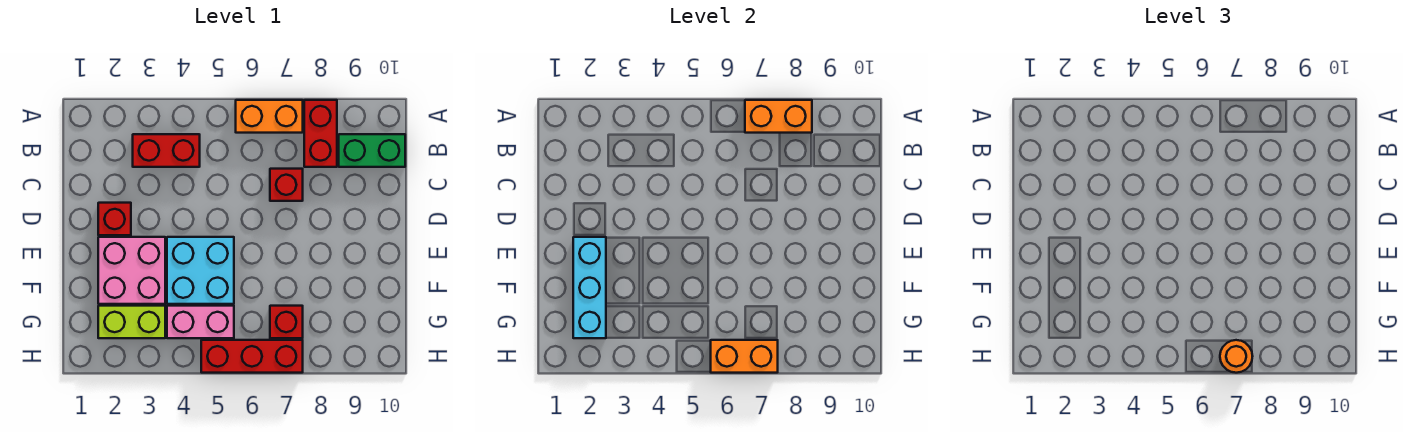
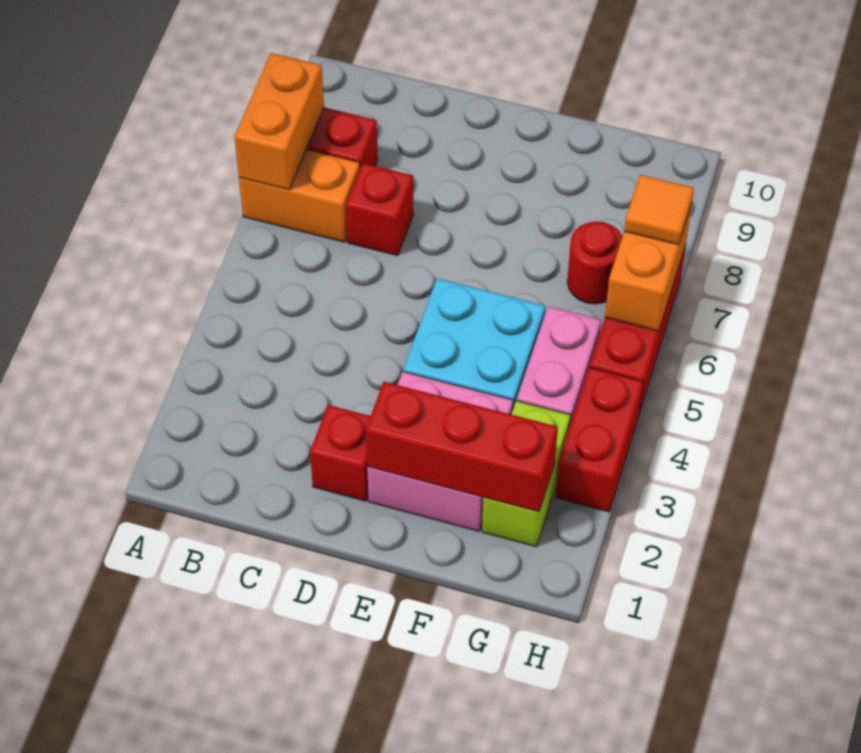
orange 1x2 brick [236,100,303,133] -> orange 1x2 brick turned to [239,149,360,242]
red 1x2 brick [133,134,200,167] -> red 1x2 brick moved to [555,367,643,512]
green 1x2 brick [339,134,405,167] -> none
cyan 1x3 brick [573,237,606,338] -> red 1x3 brick [366,382,558,512]
red 1x1 brick [270,306,303,338] -> red 1x1 round brick [567,221,623,304]
orange 1x1 round brick [1220,340,1253,373] -> orange 1x1 tile [624,175,694,245]

